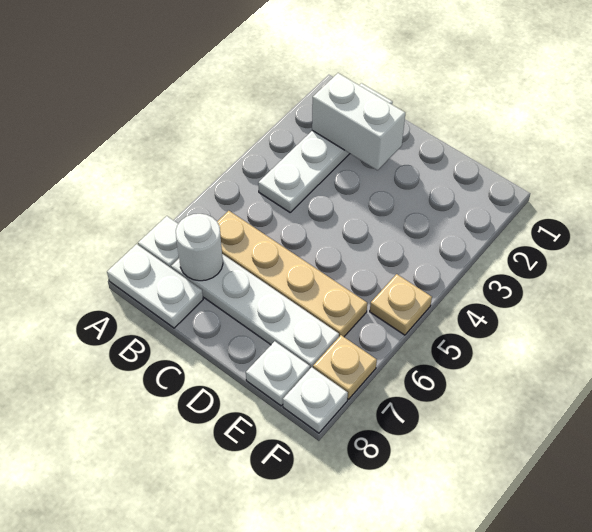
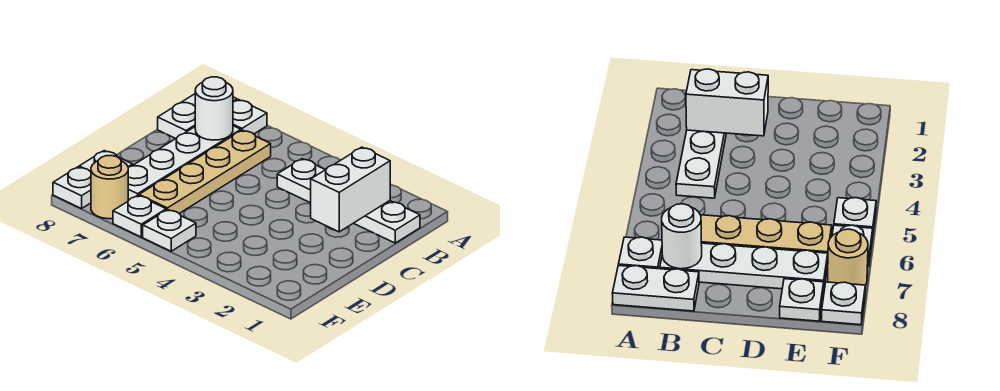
tan 1x1 plate [370,274,432,335] -> white 1x1 plate [143,210,196,251]
none -> white 1x1 plate [113,195,166,237]
tan 1x1 plate [313,335,377,399] -> tan 1x1 round brick [91,156,128,219]

